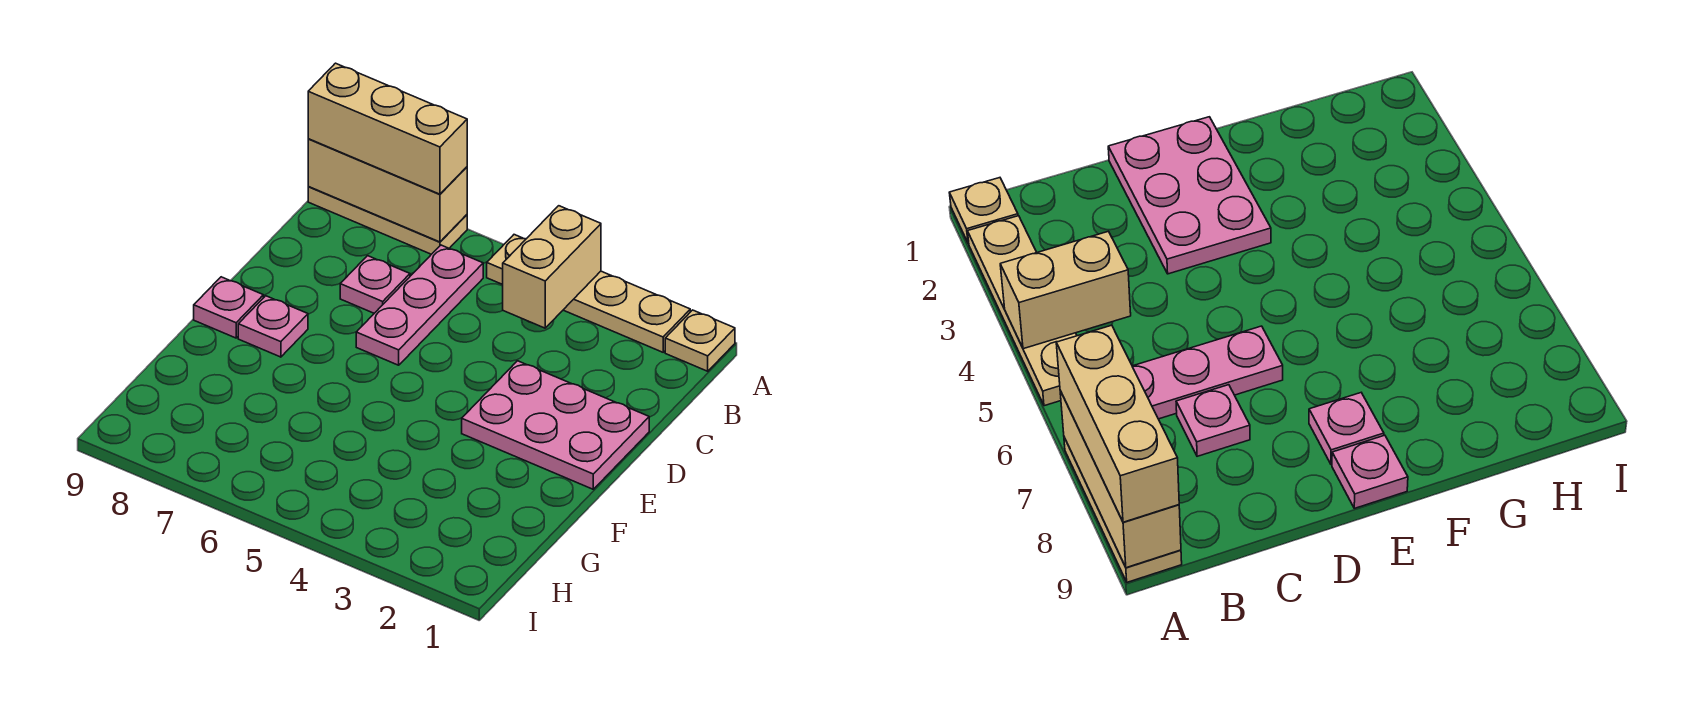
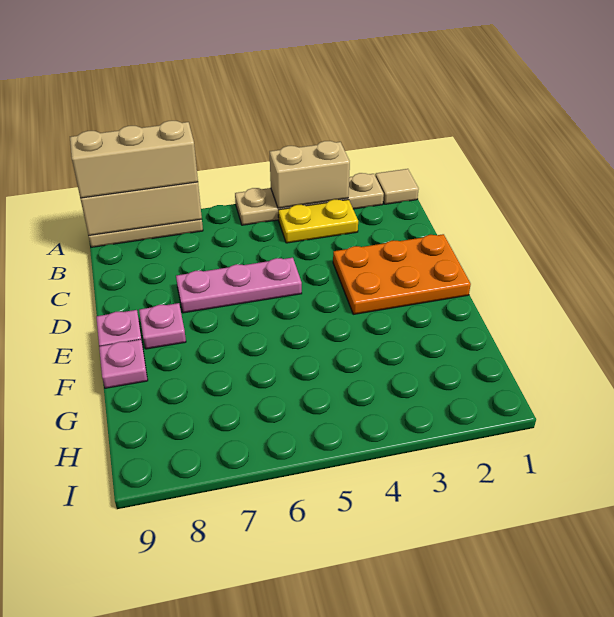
tan 1x1 plate [665,310,735,371] -> tan 1x1 tile [375,169,419,204]
tan 1x2 brick [503,206,601,328] -> tan 1x2 brick turned to [270,141,350,208]
none -> yellow 1x2 plate [278,199,358,243]
pink 1x3 plate [356,245,483,365] -> pink 1x3 plate turned to [176,258,302,313]
pink 1x1 plate [340,256,410,313] -> pink 1x1 plate moved to [99,339,148,388]
pink 2x3 plate [462,361,649,489] -> orange 2x3 plate [333,234,471,314]

